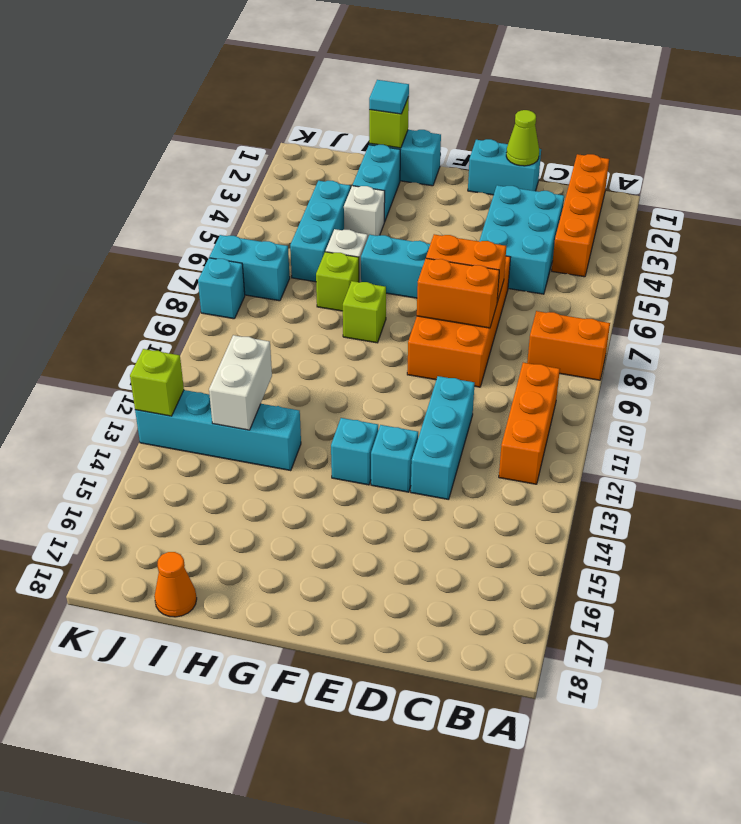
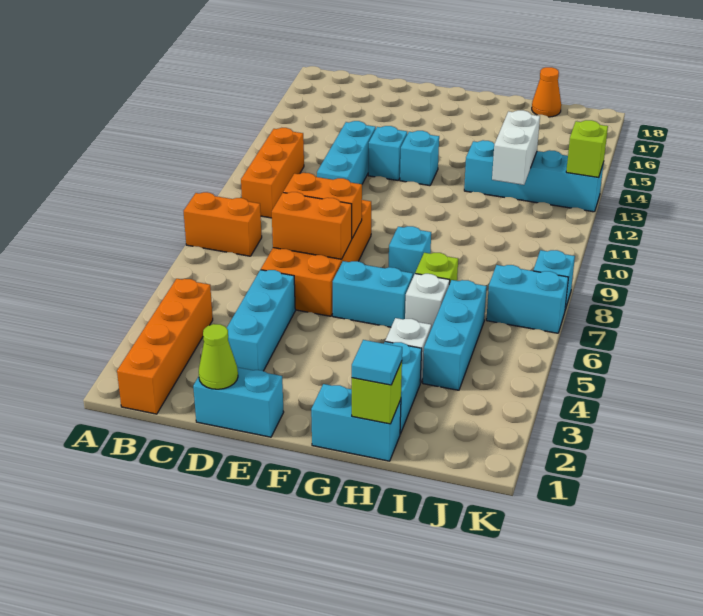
cyan 2x3 brick [479,185,564,294] -> cyan 1x3 brick [227,270,295,371]
lime 1x1 brick [343,281,386,343] -> cyan 1x1 brick [389,226,431,277]

